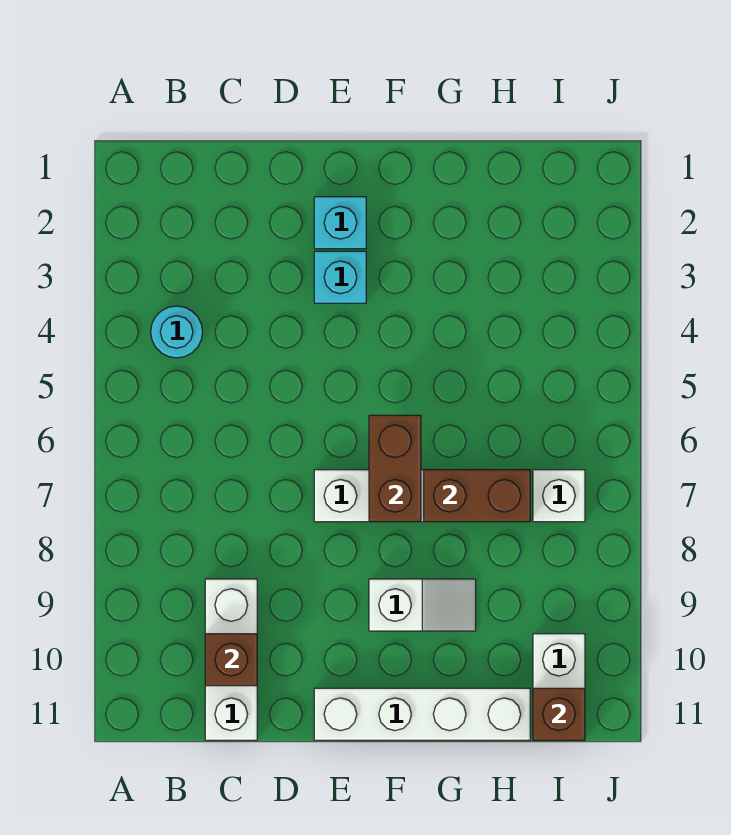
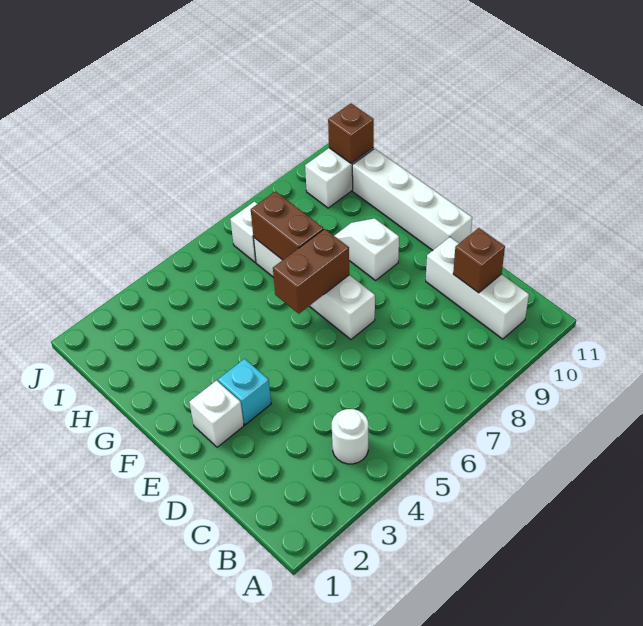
cyan 1x1 round brick [151,306,203,358] -> white 1x1 round brick [332,409,368,464]
white 1x3 brick [205,579,257,740] -> white 1x3 brick turned to [426,237,529,339]
cyan 1x1 brick [314,197,366,249] -> white 1x1 brick [189,381,244,447]

